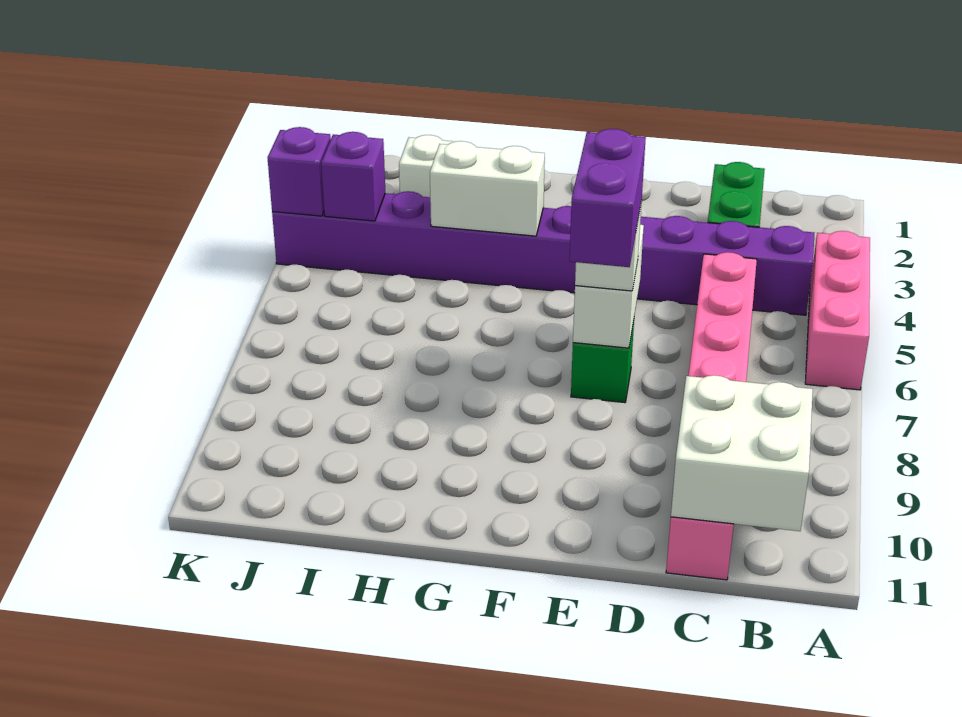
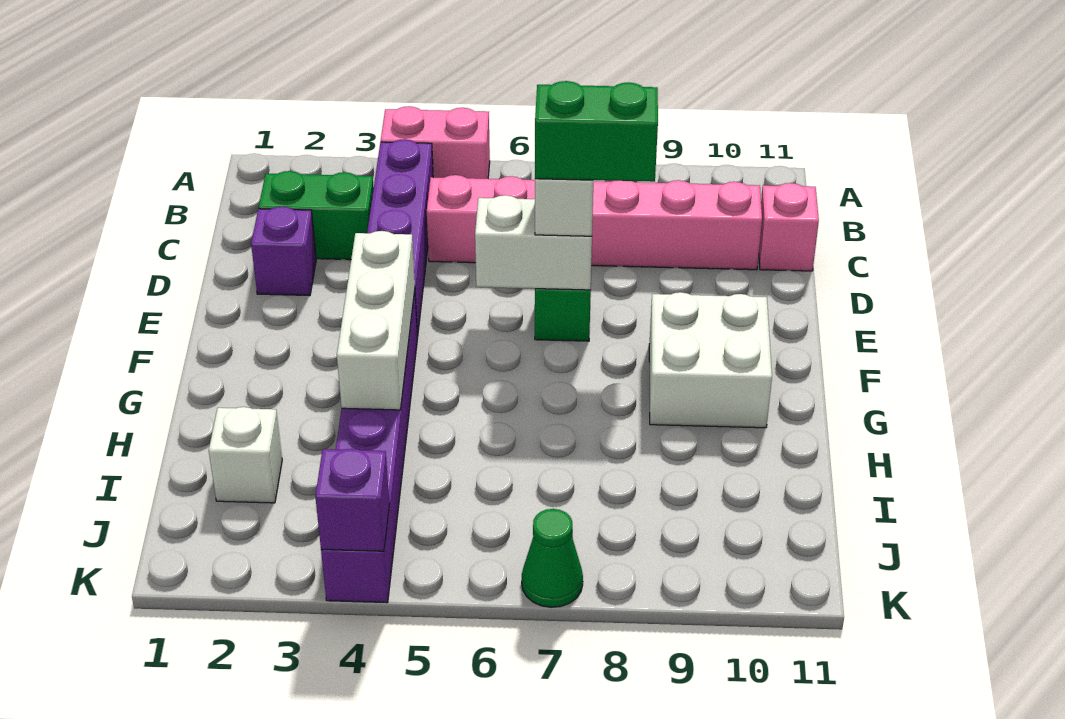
pink 1x3 brick [805,231,870,390] -> pink 1x2 brick [381,106,490,179]
white 2x2 brick [671,375,813,531] -> white 2x2 brick moved to [649,292,772,428]
purple 1x2 brick [569,129,646,267] -> green 1x2 brick [535,81,658,182]
white 1x2 brick [430,141,545,236] -> white 1x3 brick [337,231,415,410]
purple 1x1 brick [321,132,385,221] -> purple 1x1 brick moved to [251,207,316,296]
none -> green 1x1 cone [522,509,583,607]

